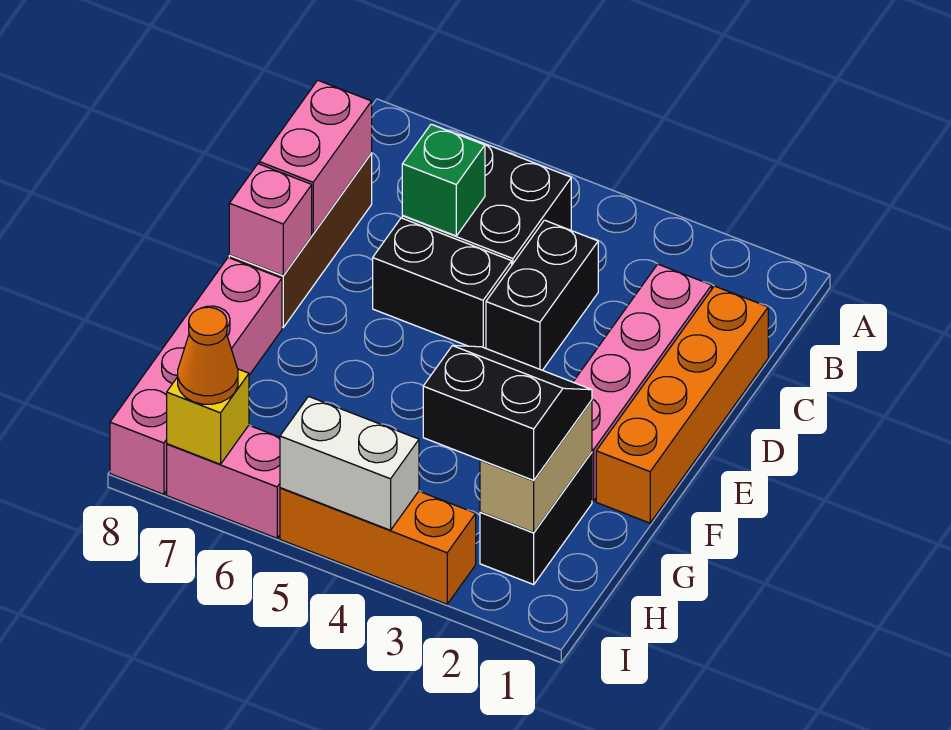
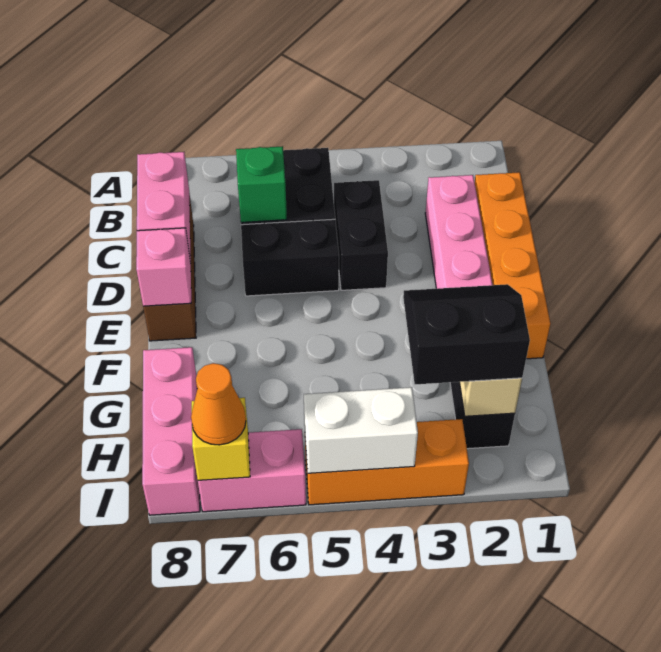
pink 1x4 brick [110,258,282,494] -> pink 1x3 brick [142,347,200,515]

